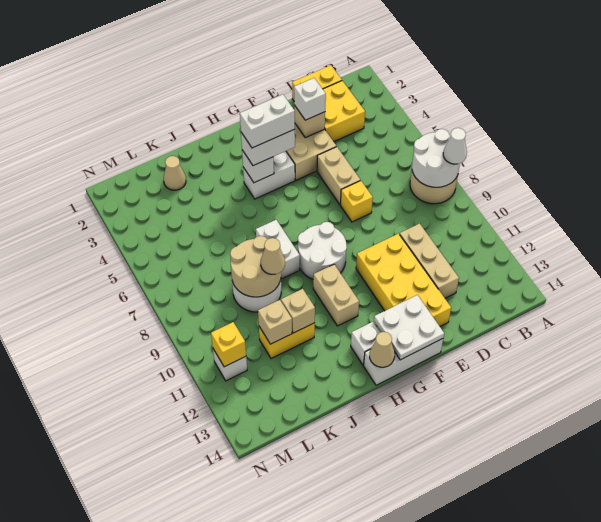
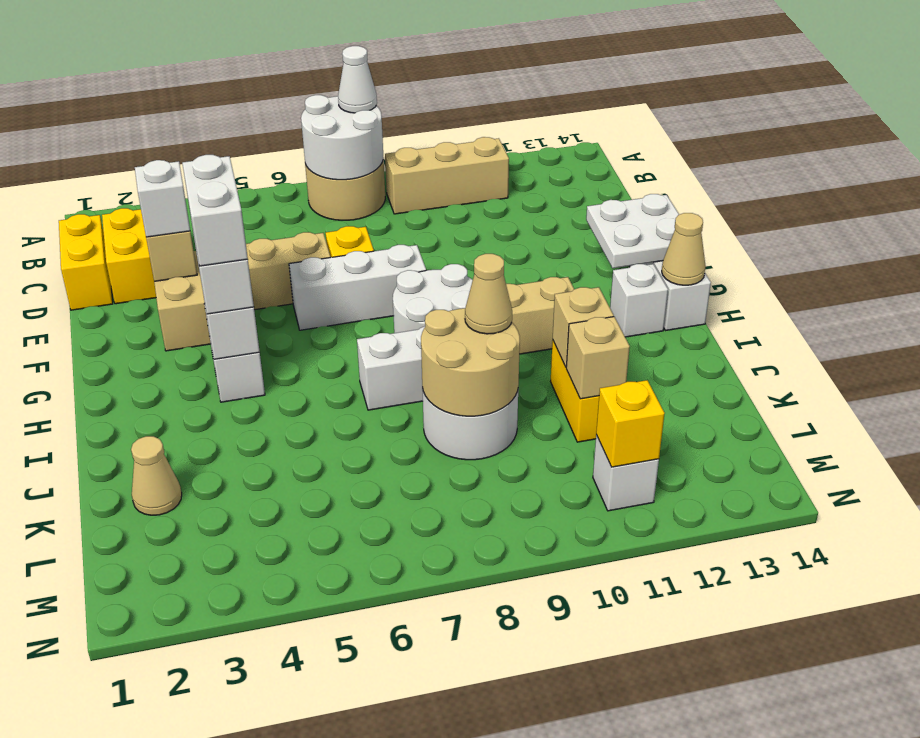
tan 1x3 brick [400,224,459,298] -> tan 1x3 brick moved to [385,137,509,214]
yellow 2x4 brick [356,234,451,326] -> none
none -> white 1x3 brick [289,245,426,330]

